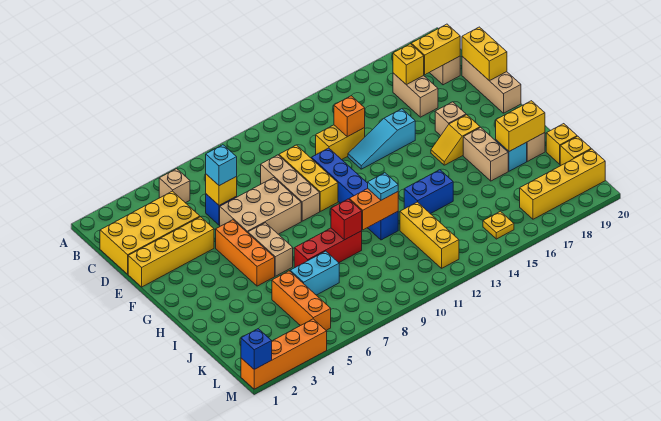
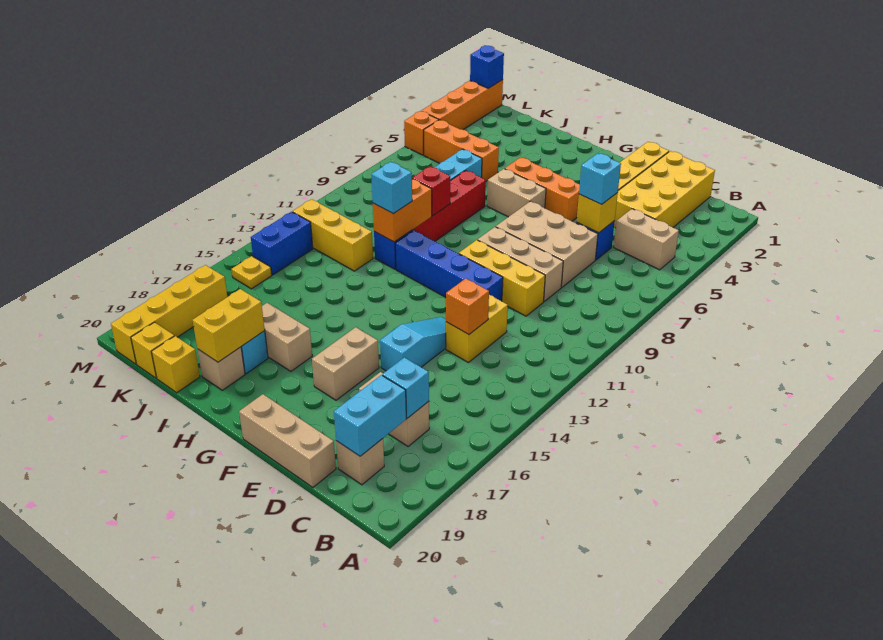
tan 1x1 brick [159,169,190,203] -> tan 1x2 brick [614,209,679,270]
yellow 1x1 brick [393,44,424,85] -> cyan 1x1 brick [382,357,429,418]
yellow 1x2 brick [411,24,460,75] -> cyan 1x2 brick [334,375,406,456]
yellow 1x2 brick [462,27,507,81] -> none
tan 2x3 brick [220,178,301,234] -> tan 2x3 brick turned to [496,201,598,287]
tan 1x1 brick [435,102,466,136] -> tan 1x2 brick [312,327,379,400]
yellow 1x2 slope [431,115,480,165] -> none
cyan 1x1 plate [368,173,398,200] -> cyan 1x1 brick [371,162,412,214]
blue 1x2 brick [404,170,453,214] -> blue 1x2 brick moved to [251,212,313,275]
none -> orange 1x1 brick [404,111,438,155]

